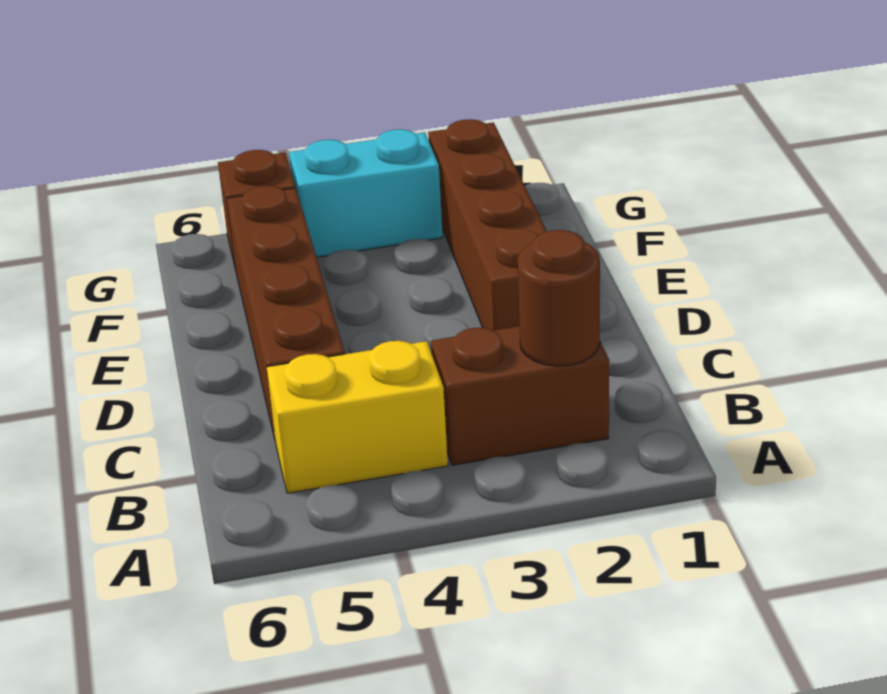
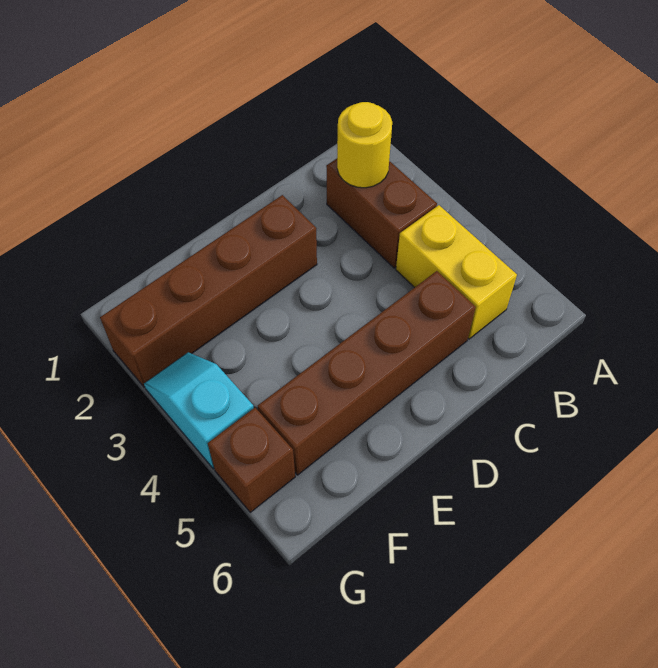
brown 1x1 round brick [518,230,600,366] -> yellow 1x1 round brick [337,102,392,188]
cyan 1x2 brick [289,129,443,257] -> cyan 1x2 slope [144,352,254,469]

